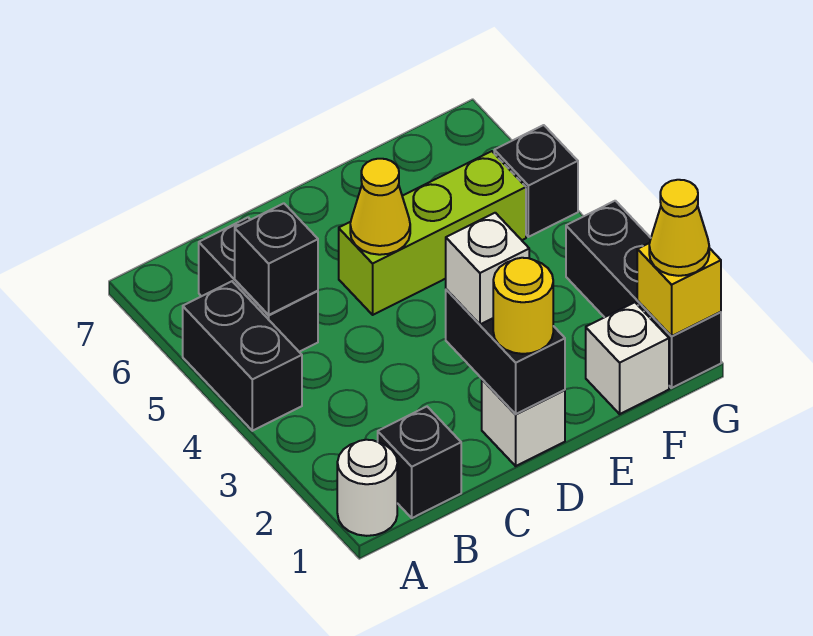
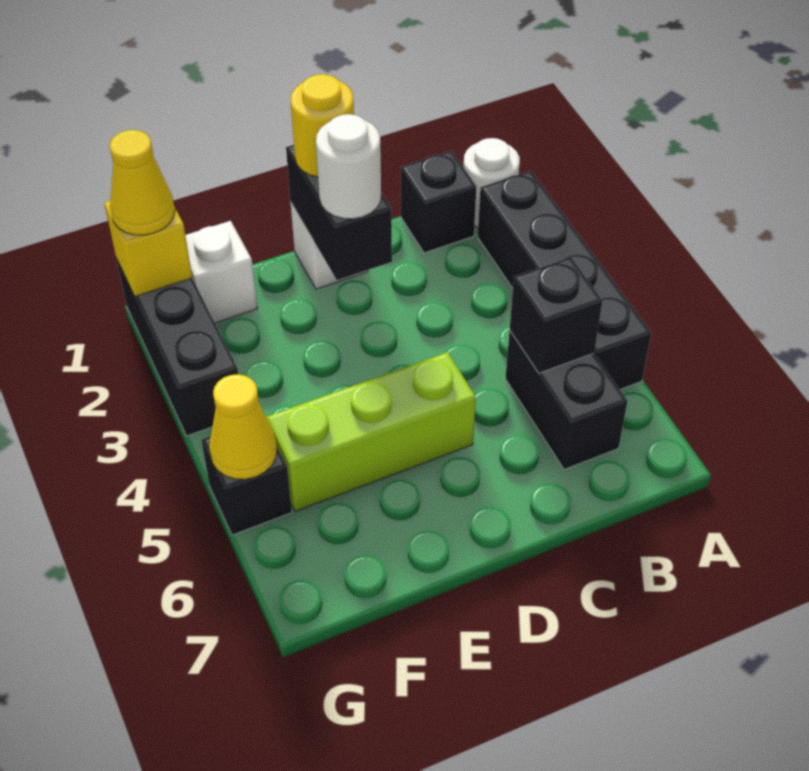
black 1x2 brick [183,281,302,431] -> black 1x4 brick [478,171,651,389]
white 1x1 brick [446,213,529,324] -> white 1x1 round brick [316,114,381,219]
yellow 1x1 cone [350,159,410,255] -> yellow 1x1 cone moved to [209,374,277,479]

